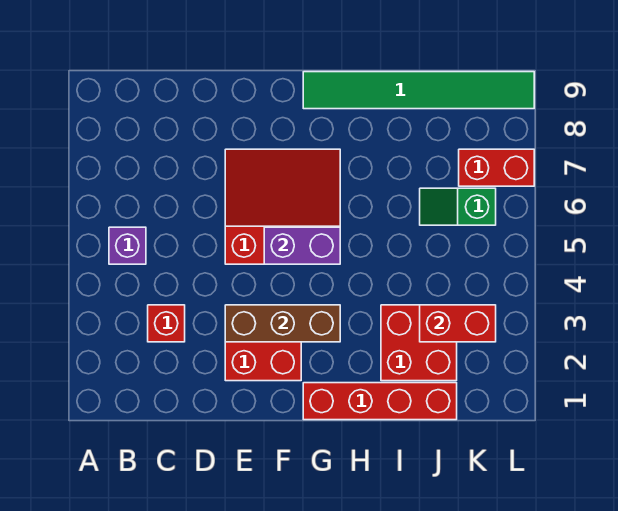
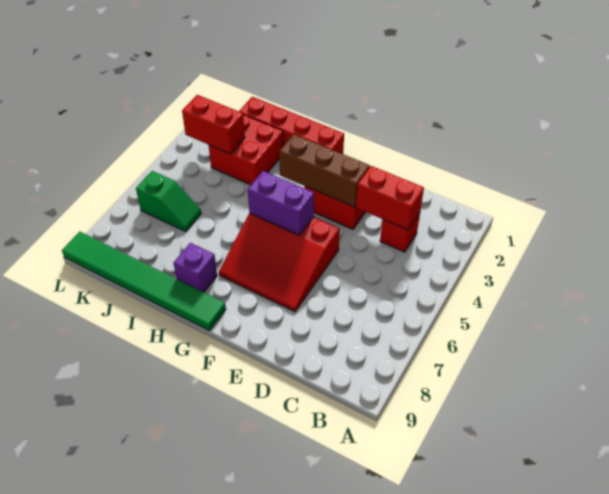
purple 1x1 brick [109,227,146,264] -> purple 1x1 brick moved to [174,243,217,292]
red 1x2 brick [459,149,534,186] -> red 1x2 brick moved to [356,166,424,230]

